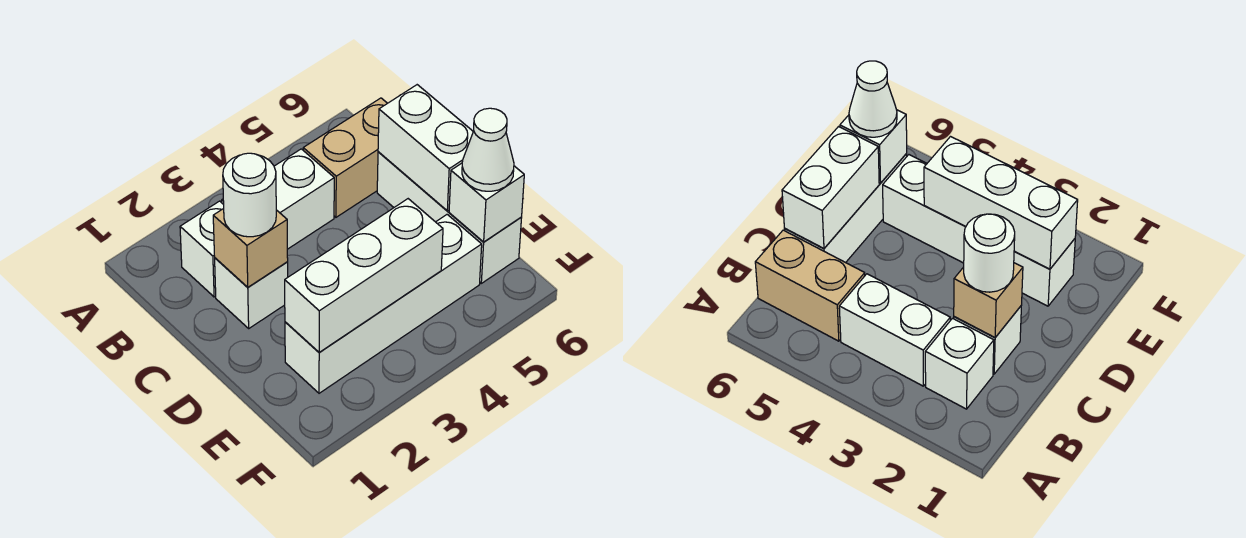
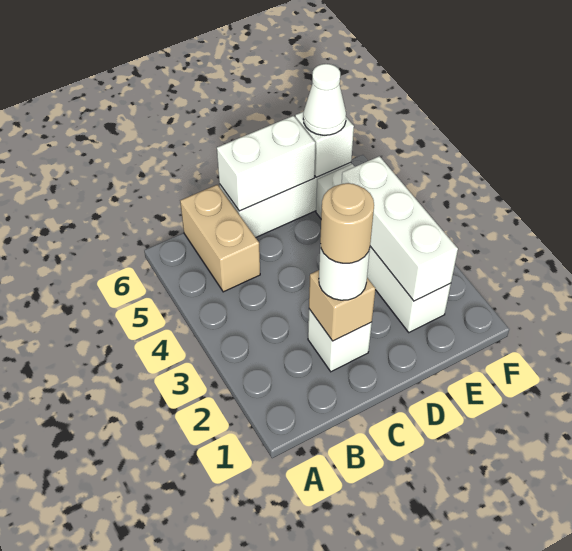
white 1x1 brick [180,201,224,297] -> none
white 1x2 brick [222,149,334,249] -> none
none -> tan 1x1 round brick [320,183,374,263]

